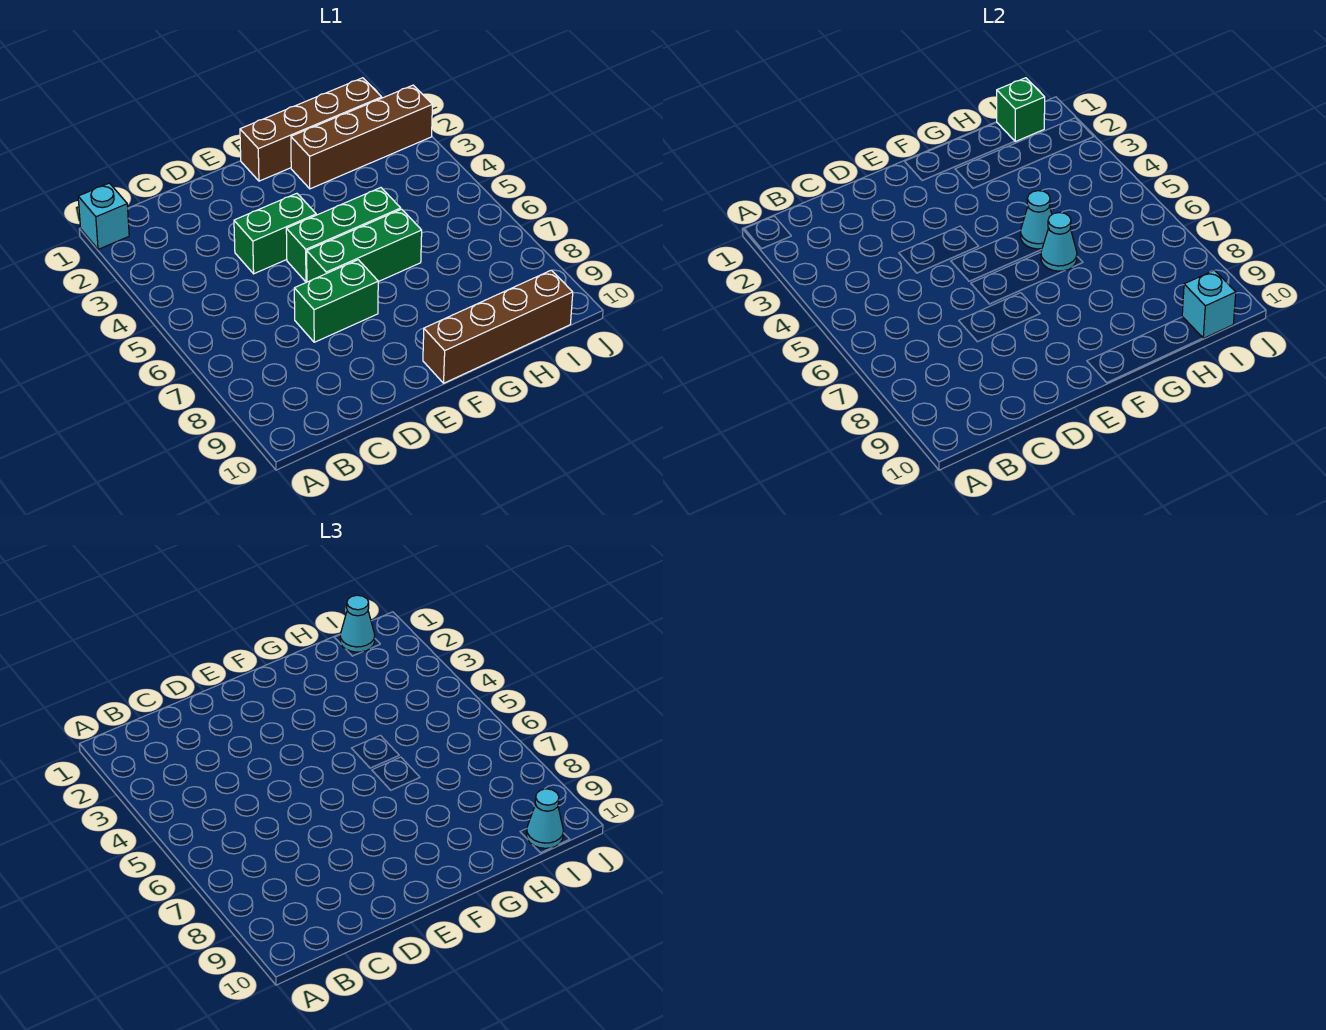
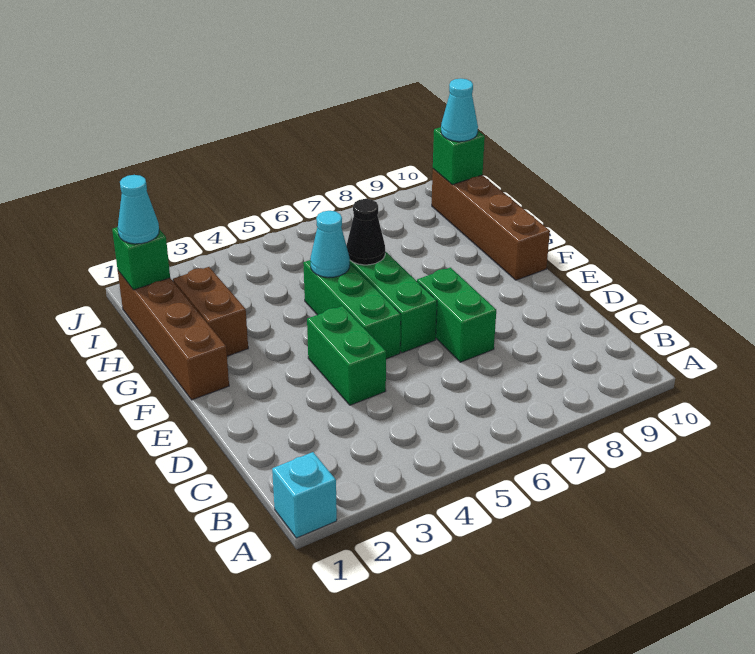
brown 1x4 brick [291,85,432,189] -> brown 1x2 brick [173,267,248,356]
cyan 1x1 cone [1041,213,1077,271] -> black 1x1 cone [346,199,385,265]
cyan 1x1 brick [1182,270,1236,338] -> green 1x1 brick [433,127,485,185]

